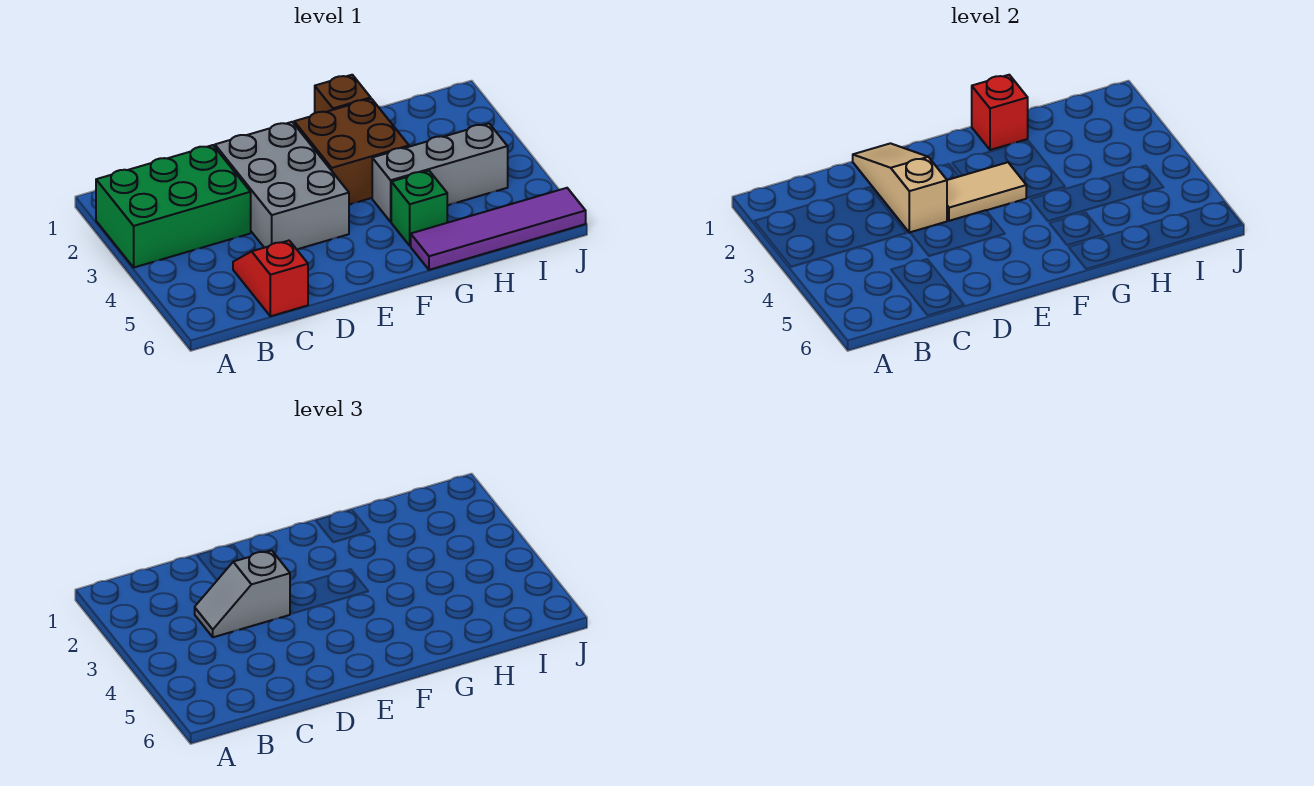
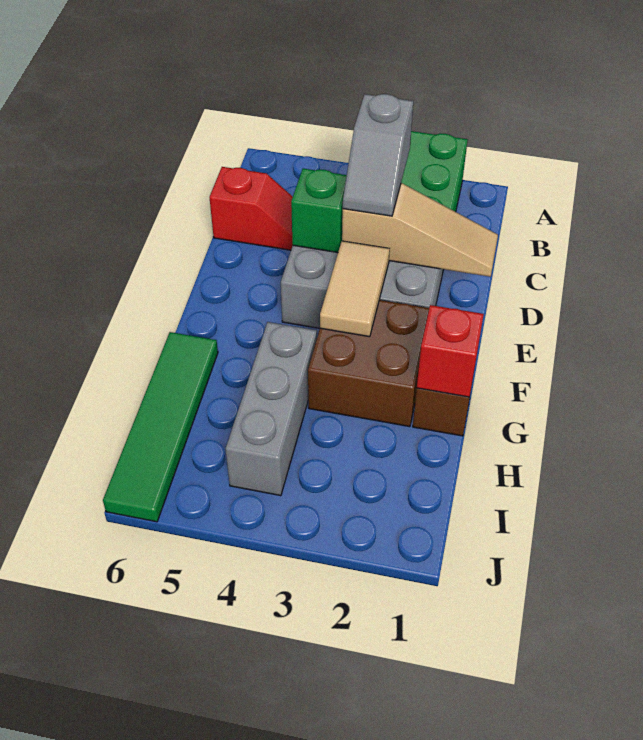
grey 1x2 slope [195,550,290,637] -> grey 1x2 slope turned to [343,94,413,216]
green 1x1 brick [391,171,447,246] -> green 1x1 brick moved to [291,169,347,253]
purple 1x4 tile [411,188,586,270] -> green 1x4 tile [103,332,218,522]

